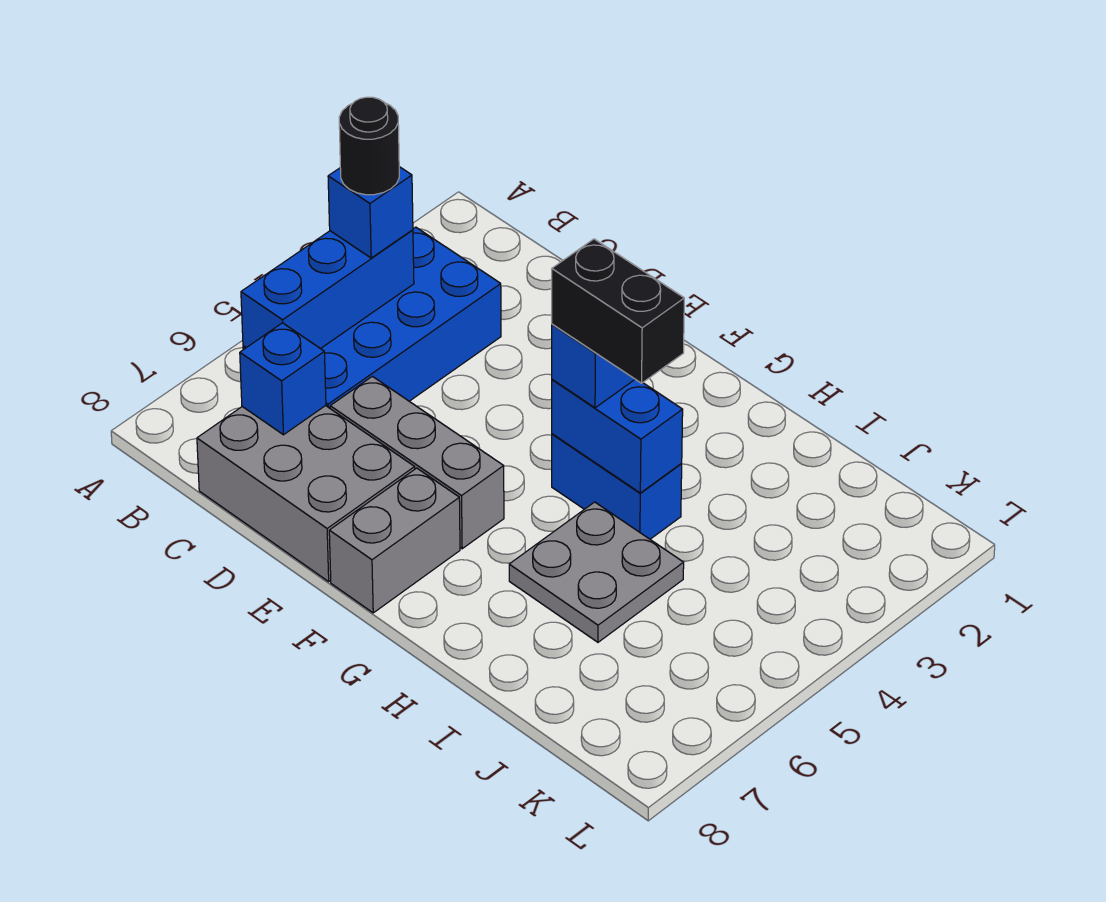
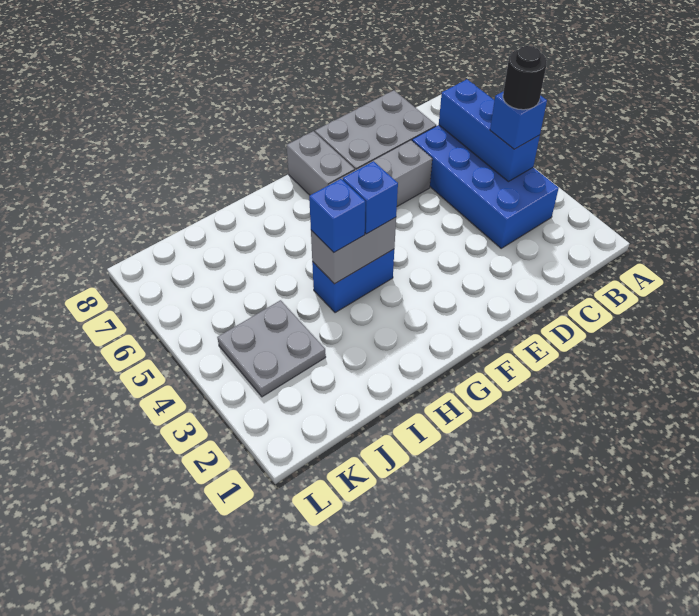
blue 1x1 brick [240,323,326,435] -> blue 1x1 brick moved to [309,179,365,252]
blue 1x2 brick [552,379,683,493] -> grey 1x2 brick [311,217,396,284]
black 1x2 brick [552,239,684,383] -> none
grey 2x2 plate [509,502,684,642] -> grey 2x2 plate moved to [217,300,326,397]

